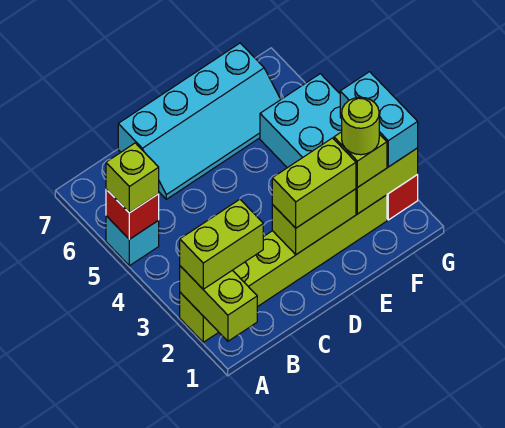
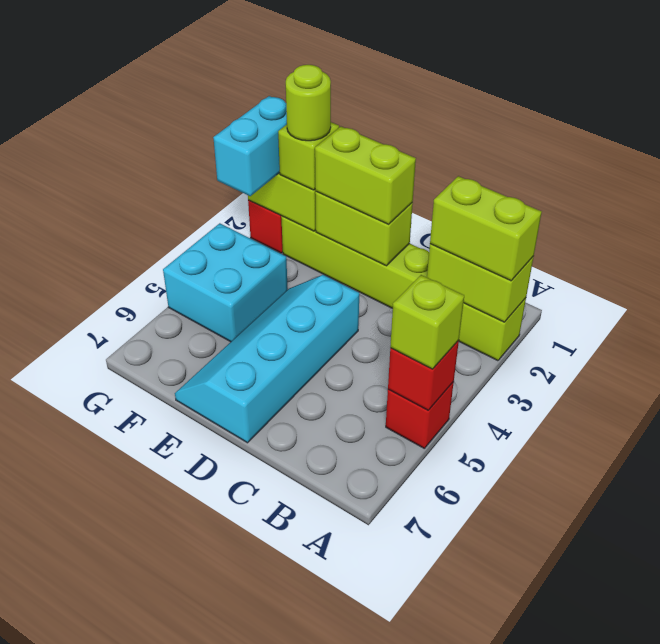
lime 1x2 brick [180,266,257,341] -> lime 1x2 brick turned to [427,244,534,322]
cyan 1x1 brick [106,216,159,266] -> red 1x1 brick [386,382,454,448]
cyan 2x4 slope [118,43,281,199] -> cyan 2x4 slope turned to [175,275,359,443]

